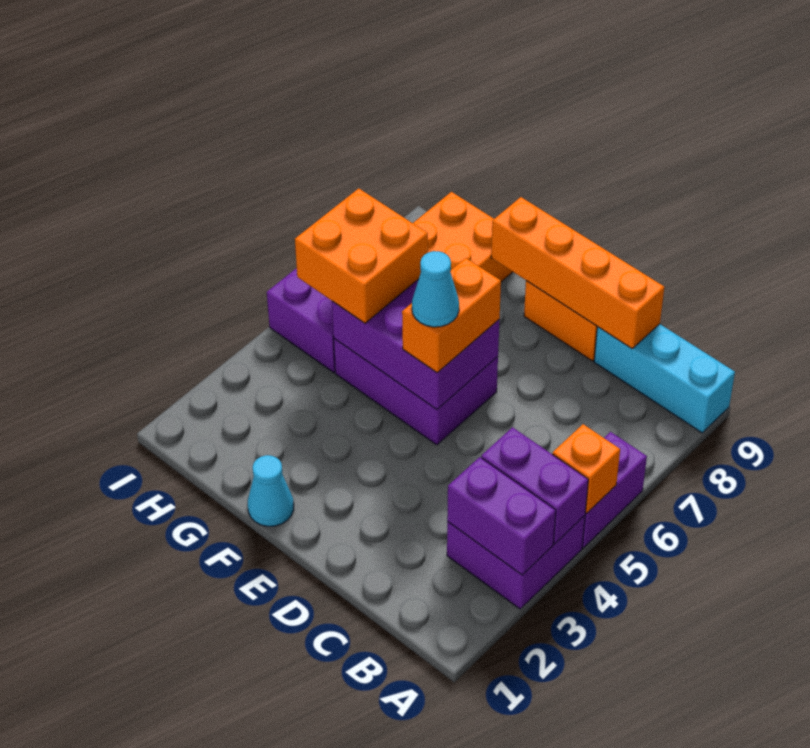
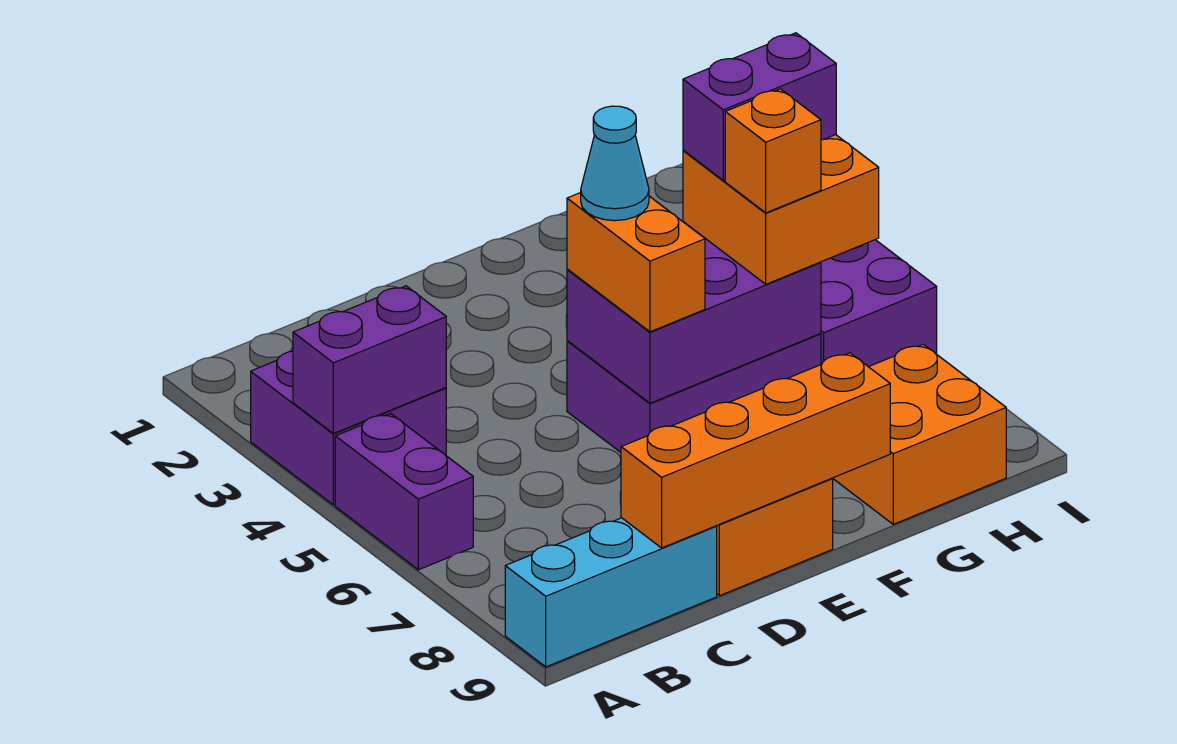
purple 1x2 brick [447,457,556,575] -> purple 1x2 brick moved to [683,33,836,180]
orange 1x1 brick [552,424,620,513] -> orange 1x1 brick moved to [725,89,821,213]
cyan 1x1 cone [248,455,294,526] -> none

